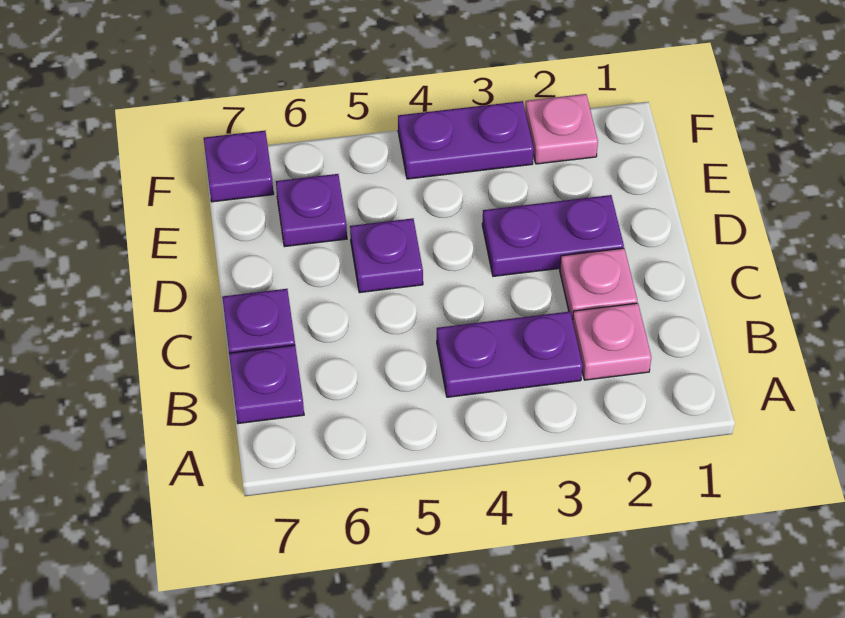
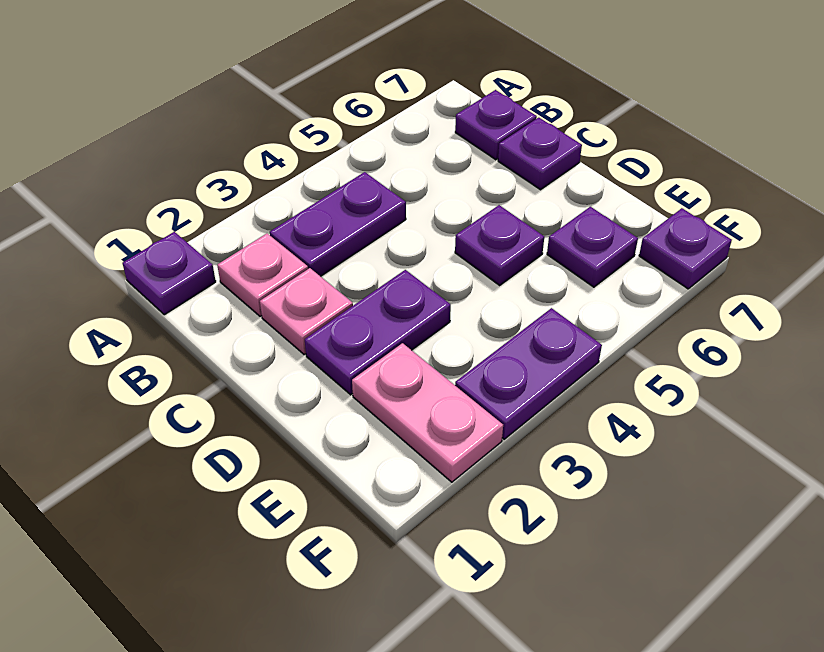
none -> purple 1x1 plate [122,232,216,315]
pink 1x1 plate [525,94,598,164] -> pink 1x2 plate [352,343,503,482]

